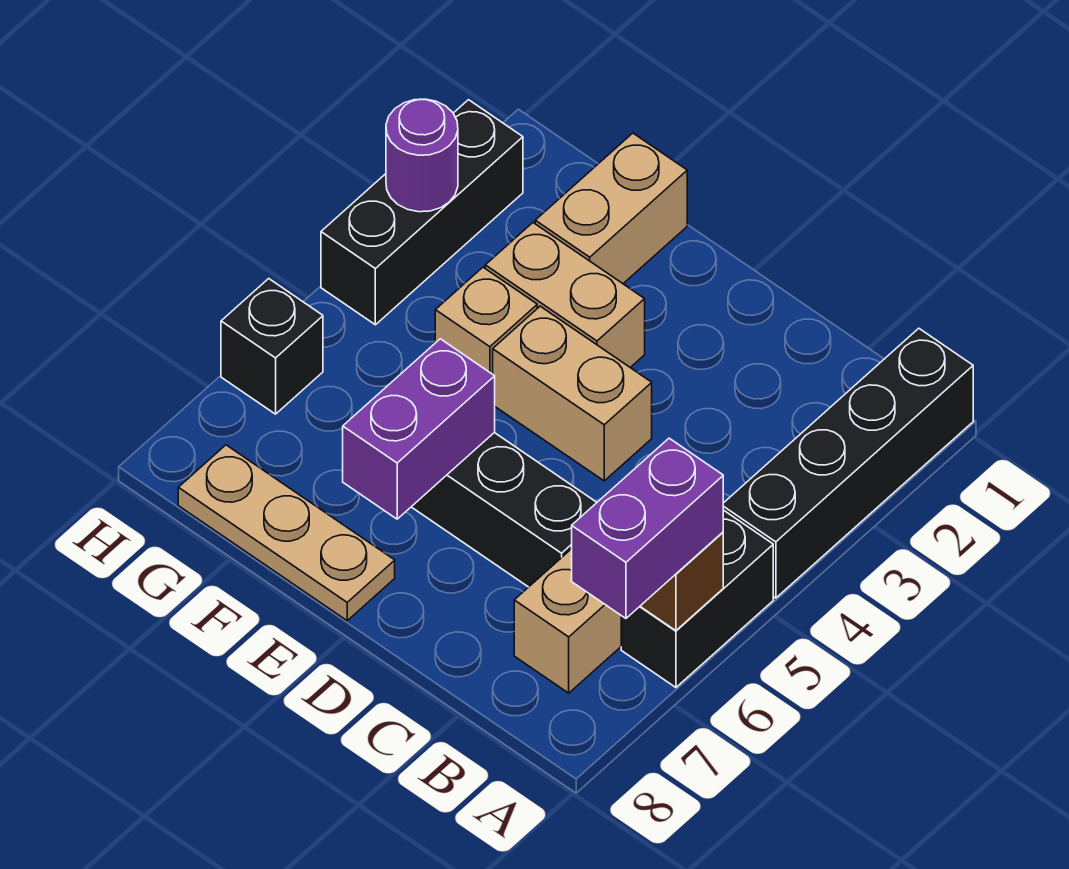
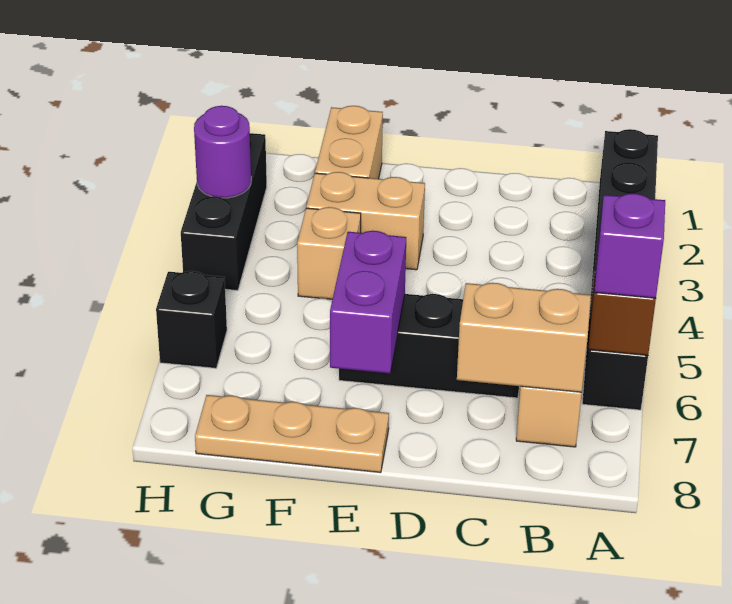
purple 1x2 brick [572,438,723,618] -> purple 1x1 brick [594,193,665,298]
tan 1x2 brick [493,306,652,481] -> tan 1x2 brick moved to [457,283,591,392]

